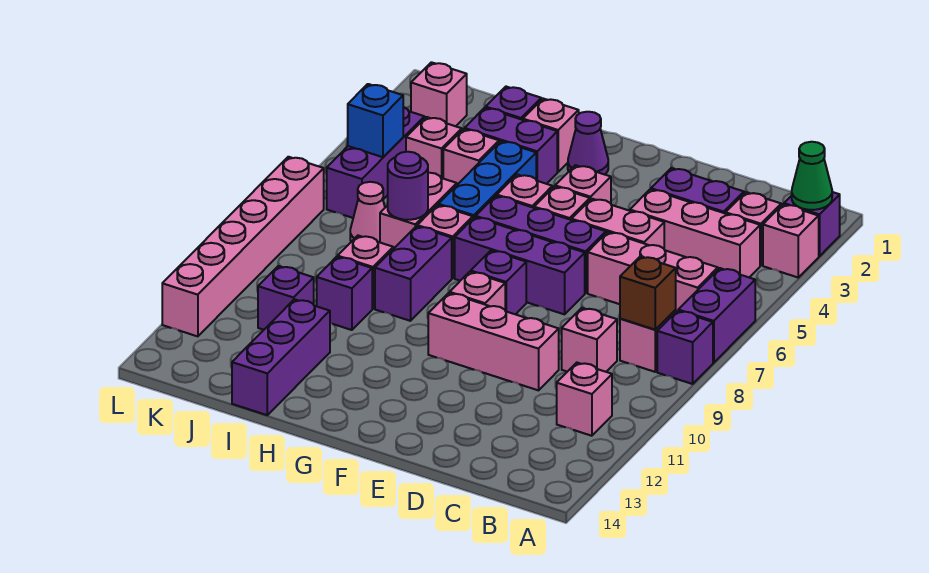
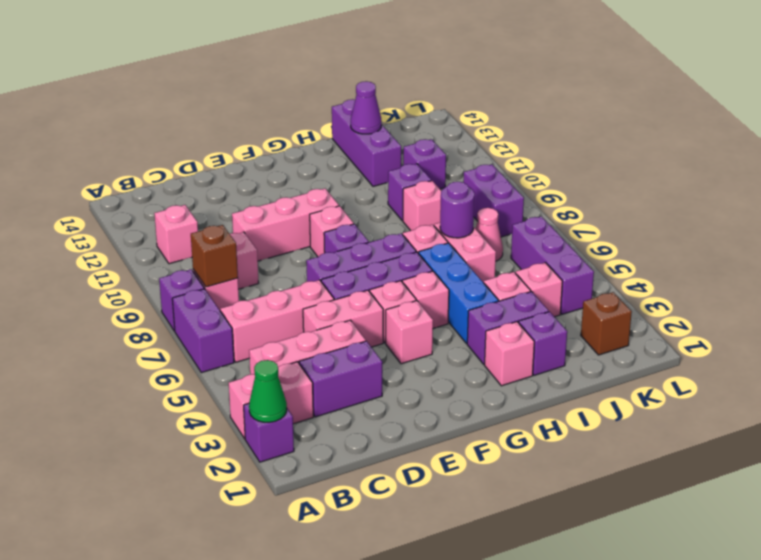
purple 1x1 cone [568,112,608,175] -> purple 1x1 cone moved to [351,81,381,134]
purple 1x2 brick [375,226,452,321] -> purple 1x2 brick moved to [463,164,524,237]
pink 1x1 brick [411,62,467,126] -> brown 1x1 brick [581,292,632,355]
blue 1x1 brick [348,84,403,157] -> none
pink 1x6 brick [162,157,324,336] -> none

